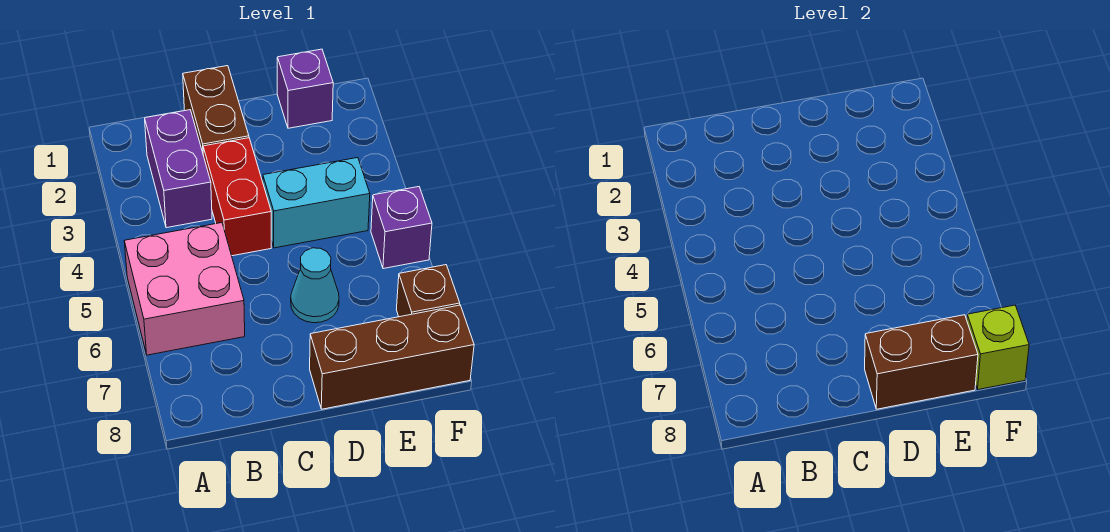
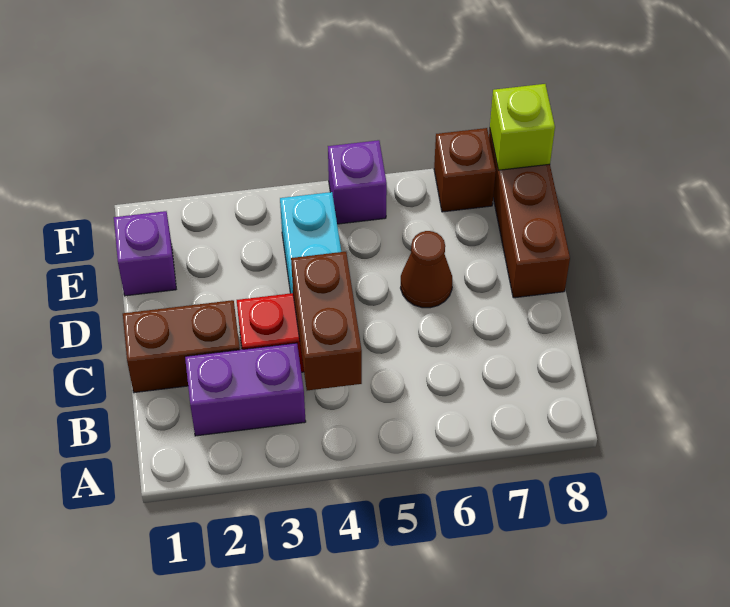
pink 2x2 brick [124,223,245,355] -> none
cyan 1x1 cone [291,248,339,323] -> brown 1x1 cone [401,231,452,308]
brown 1x2 brick [865,315,978,409] -> brown 1x2 brick moved to [291,252,362,390]

